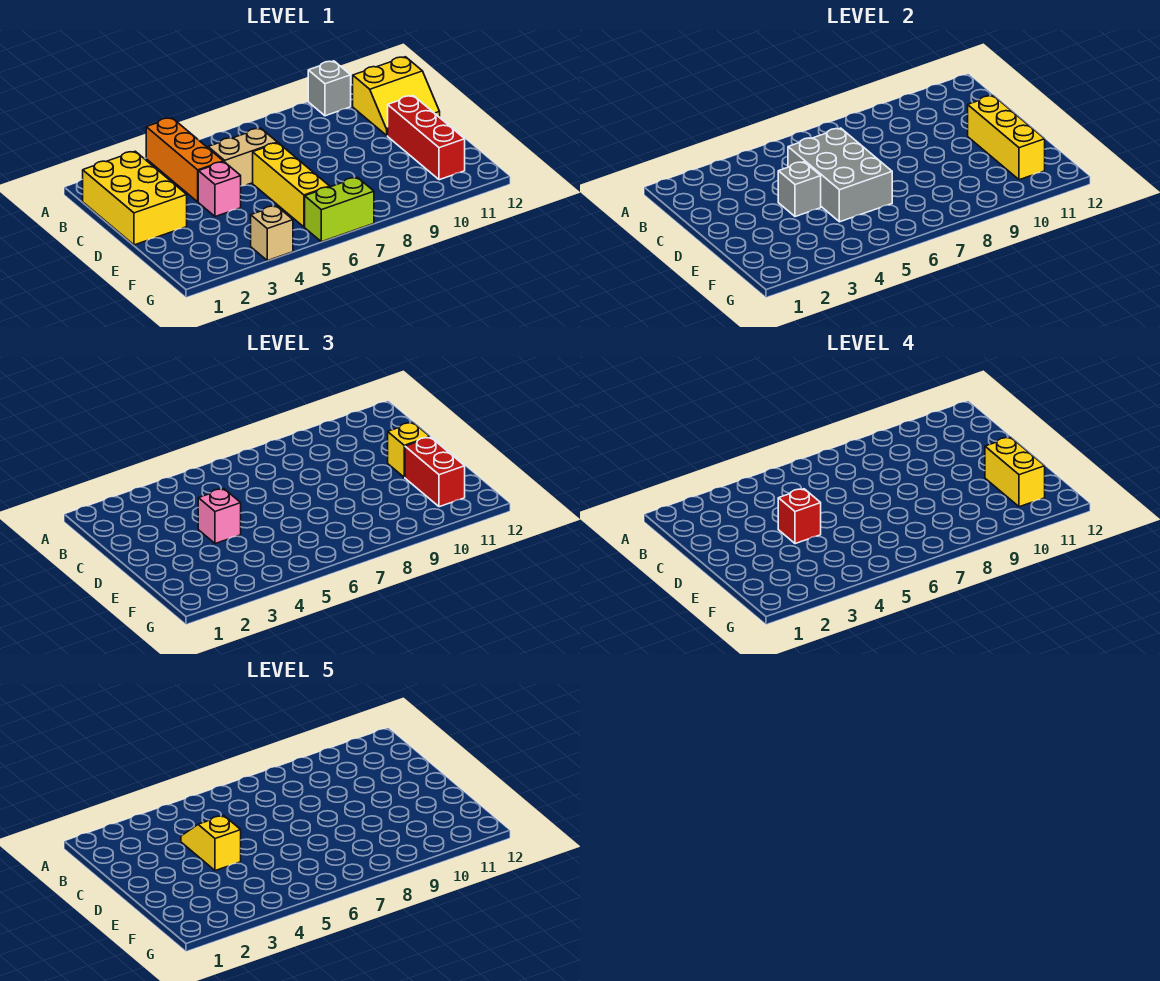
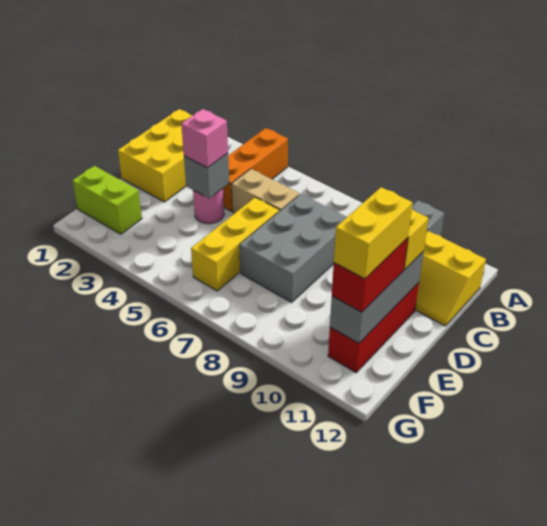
yellow 1x2 slope [181,815,241,871] -> none
grey 2x3 brick [788,128,892,222] -> grey 2x3 brick moved to [239,194,347,302]
pink 1x1 brick [198,162,241,217] -> pink 1x1 round brick [193,188,224,224]
red 1x1 brick [778,489,821,544] -> none
yellow 1x3 brick [968,96,1045,180] -> grey 1x3 brick [330,251,424,343]
tan 1x1 brick [251,206,293,261] -> none
lime 1x2 brick [305,177,374,242] -> lime 1x2 brick moved to [73,166,142,234]

